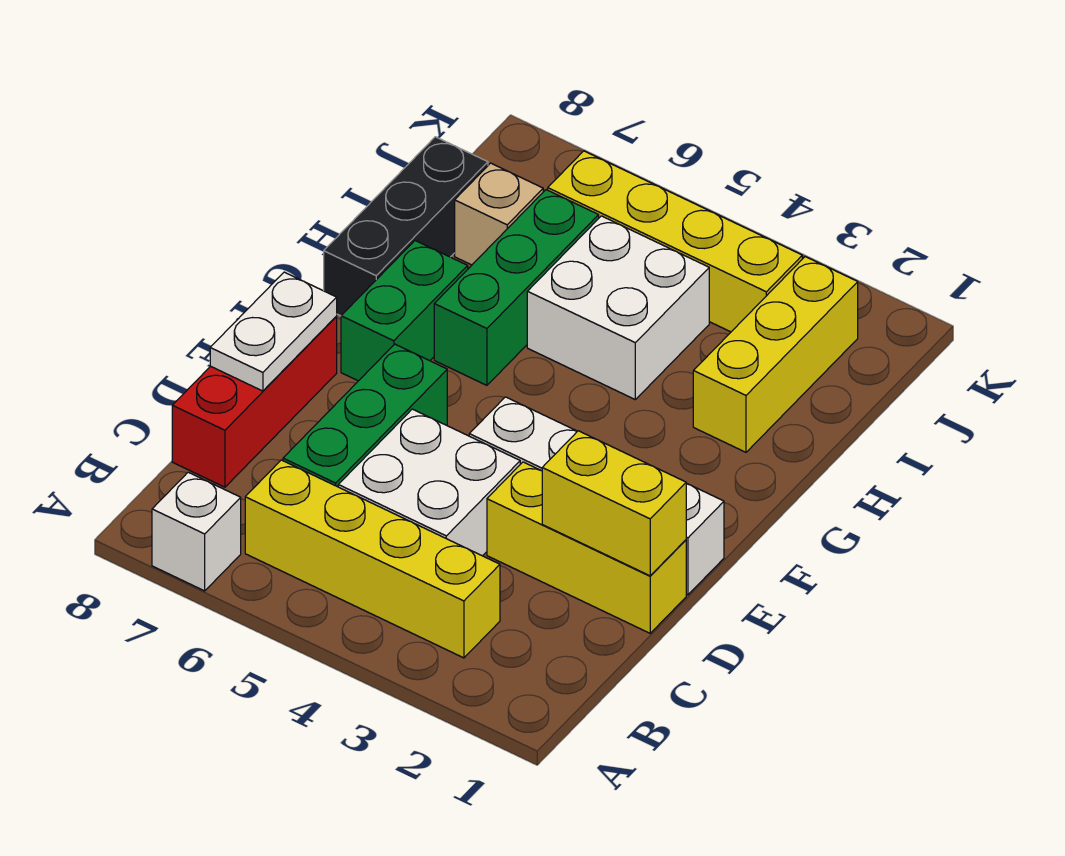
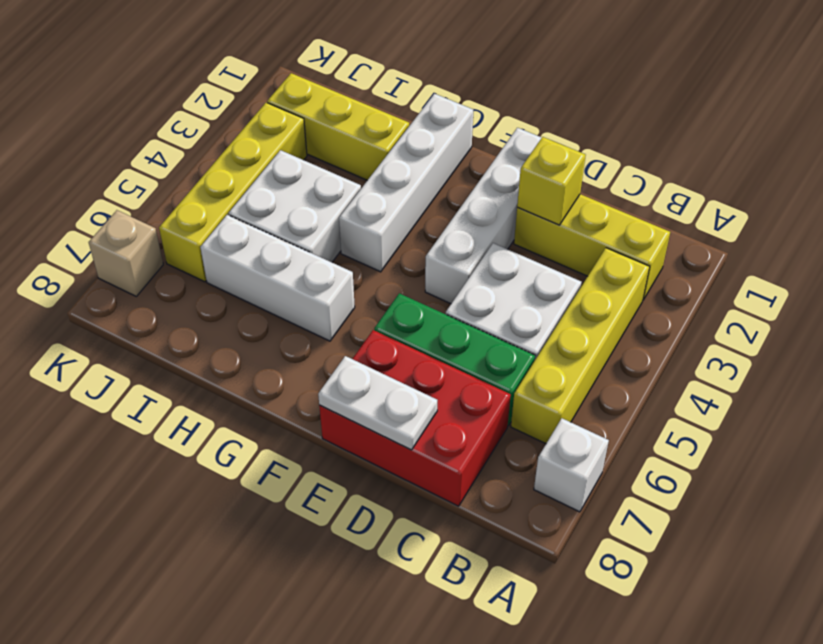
red 1x3 brick [172,317,337,487] -> red 2x3 brick [319,330,511,506]
yellow 1x3 brick [487,462,686,633] -> yellow 1x3 brick turned to [514,194,670,300]
yellow 1x2 brick [542,431,686,576] -> yellow 1x1 brick [517,137,586,225]
green 1x2 brick [341,241,468,381] -> none
none -> white 1x4 brick [339,94,473,272]
green 1x3 brick [434,190,599,385] -> white 1x3 brick [200,215,355,341]
black 1x3 brick [324,137,488,316] -> none
tan 1x1 brick [455,163,543,265] -> tan 1x1 brick moved to [89,210,163,296]

